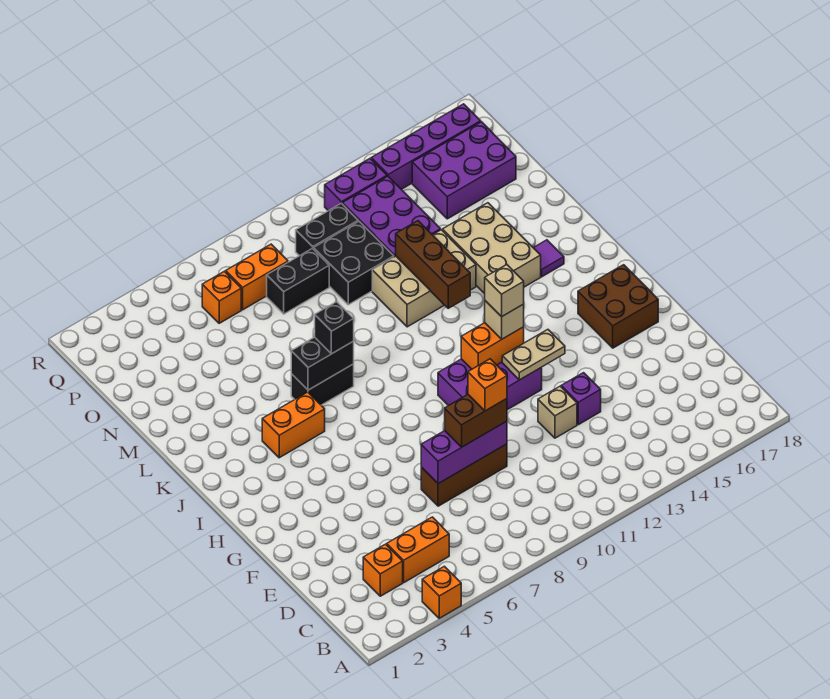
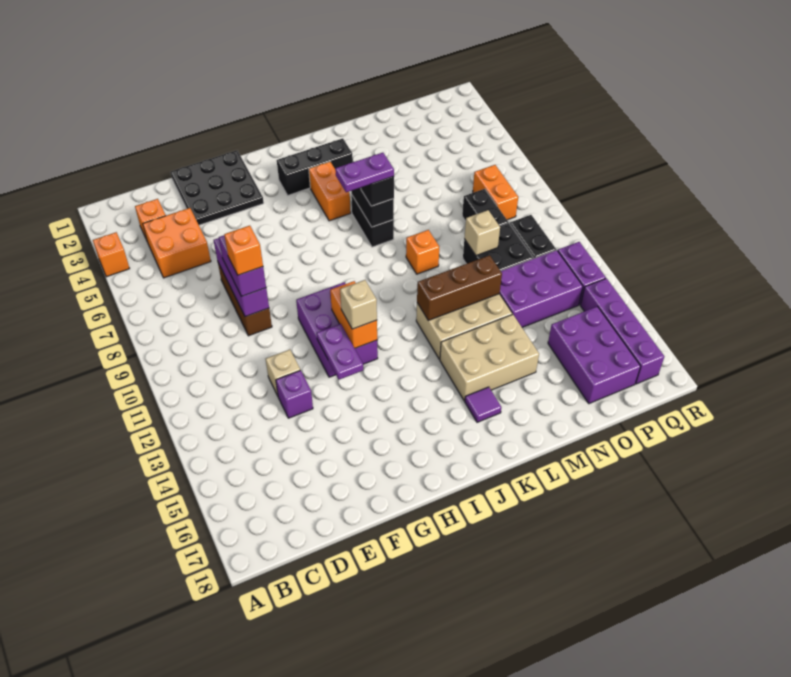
orange 1x2 brick [387,517,449,582] -> orange 2x2 brick [143,208,211,278]
none -> black 3x3 plate [171,150,264,225]
brown 1x2 brick [445,395,507,447] -> purple 1x2 brick [219,235,266,297]
tan 1x2 plate [502,330,565,380] -> purple 1x2 plate [317,324,363,380]
brown 2x2 brick [578,265,658,348] -> none
tan 1x1 brick [485,264,524,317] -> tan 1x1 brick moved to [464,210,500,256]
none -> black 1x3 brick [277,138,353,195]
none -> purple 1x2 plate [335,153,394,192]
tan 2x3 brick [372,230,476,327] -> tan 2x3 brick turned to [416,294,512,360]
orange 1x1 brick [202,271,241,323] -> orange 1x1 brick moved to [406,230,439,274]

